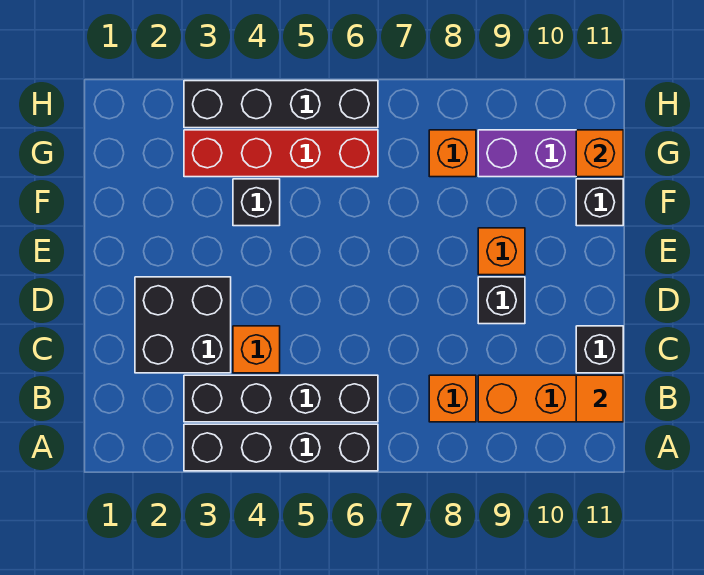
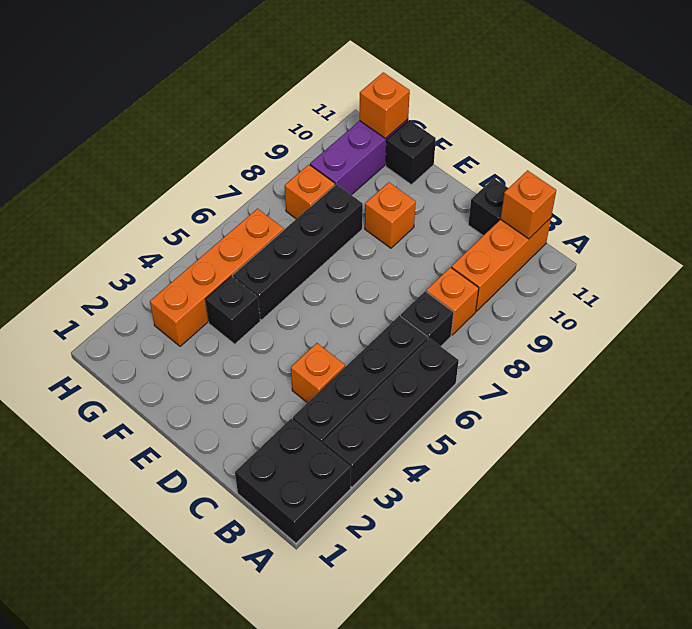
orange 1x1 tile [576,375,623,422] -> orange 1x1 brick [501,170,556,239]
black 2x2 brick [135,277,231,373] -> black 2x2 brick moved to [235,419,351,543]
black 1x1 brick [478,277,525,324] -> black 1x1 brick moved to [401,291,454,346]
red 1x4 brick [184,130,378,177] -> orange 1x4 brick [150,209,284,346]
black 1x4 brick [184,81,378,128] -> black 1x4 brick moved to [233,184,363,320]

